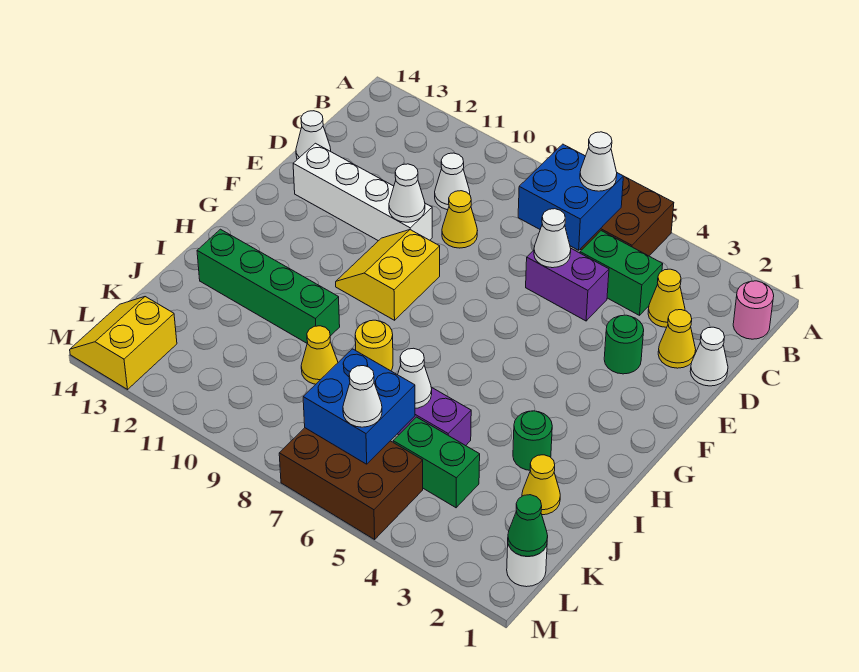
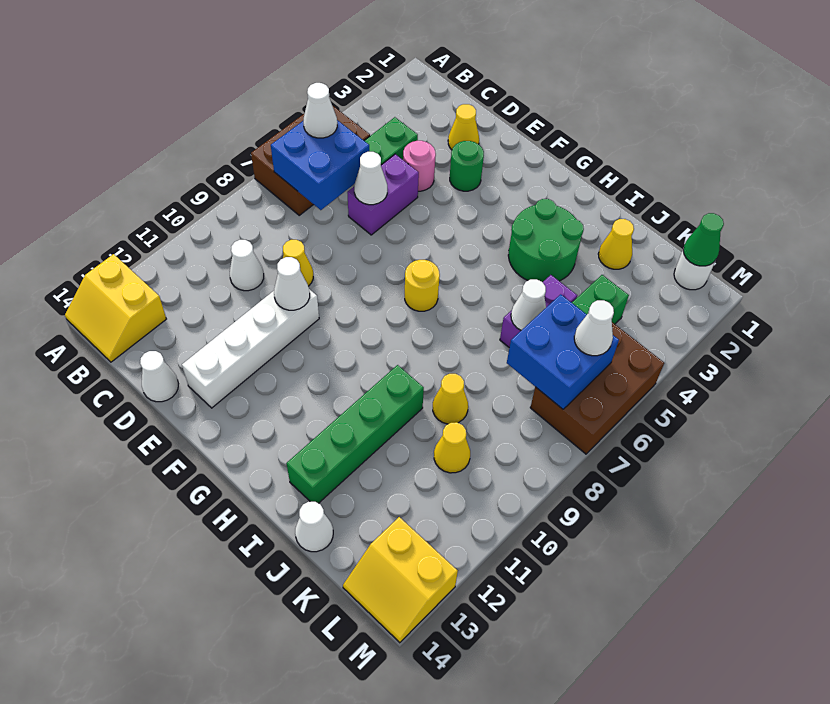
pink 1x1 round brick [733,281,774,339] -> pink 1x1 round brick moved to [403,141,436,191]
yellow 1x1 cone [648,269,685,327] -> yellow 1x1 cone moved to [434,422,470,473]
white 1x1 cone [690,327,728,386] -> white 1x1 cone moved to [295,502,333,552]
yellow 2x2 slope [336,230,440,320] -> yellow 2x2 slope moved to [65,254,166,362]
green 1x1 round brick [513,411,552,470] -> green 2x2 round brick [508,199,584,282]
yellow 1x1 round brick [355,320,393,371] -> yellow 1x1 round brick moved to [405,260,440,311]

